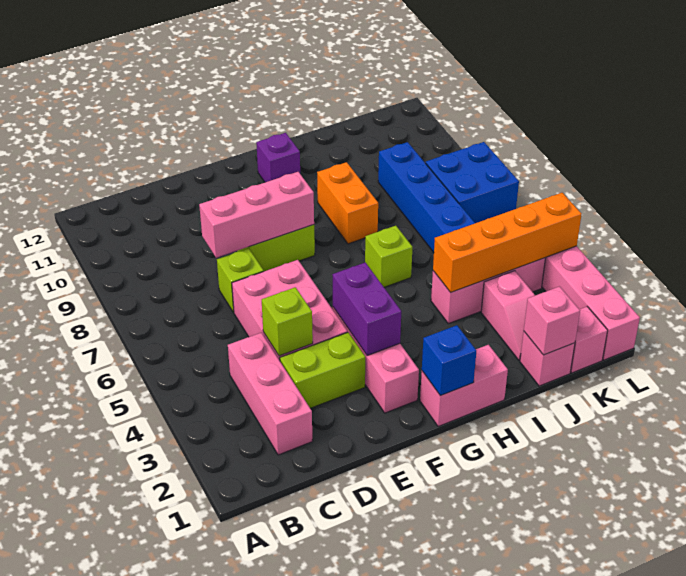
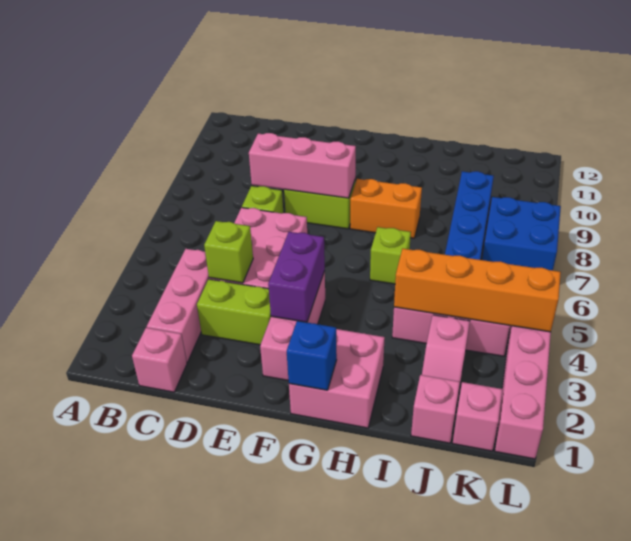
pink 1x2 brick [420,345,508,427] -> pink 2x2 brick [289,329,385,428]
purple 1x1 brick [256,133,300,182] -> none
orange 1x2 brick [317,162,378,244] -> orange 1x2 brick turned to [350,179,422,238]
pink 1x1 brick [524,287,580,355] -> pink 1x1 brick moved to [132,328,187,392]

